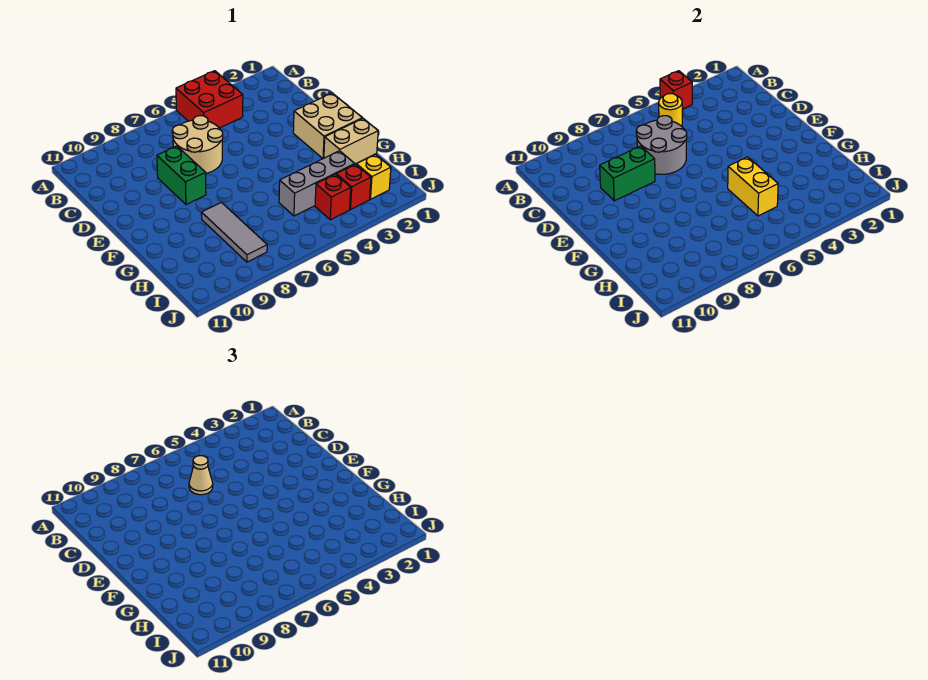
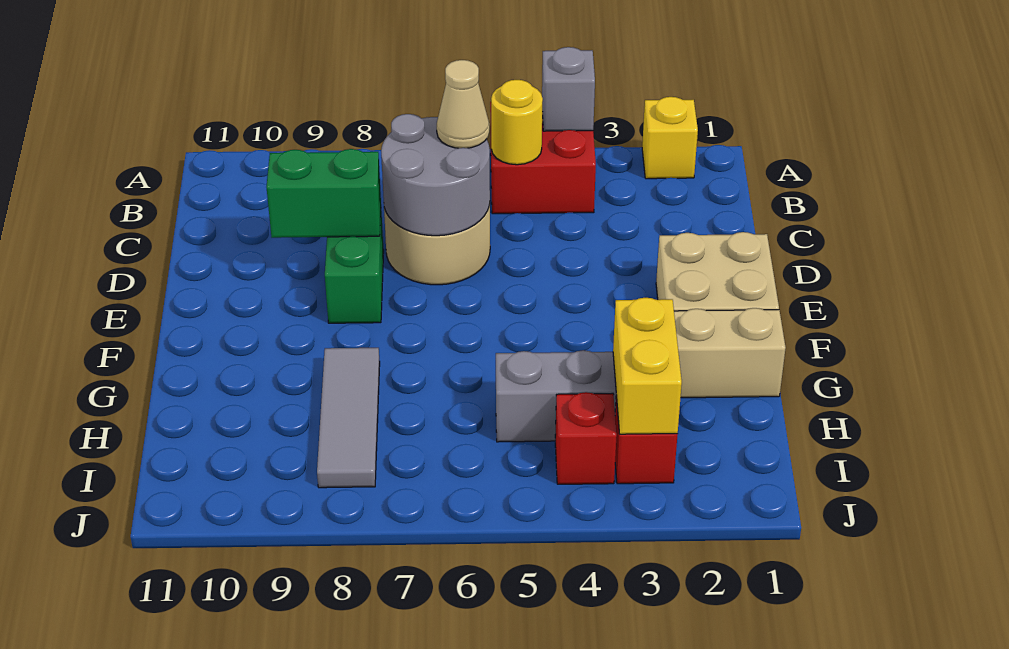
red 1x1 brick [660,71,692,109] -> grey 1x1 brick [542,47,595,131]
yellow 1x2 brick [728,157,778,216] -> yellow 1x2 brick moved to [613,298,682,434]
yellow 1x1 brick [356,154,391,199] -> yellow 1x1 brick moved to [642,97,698,179]

